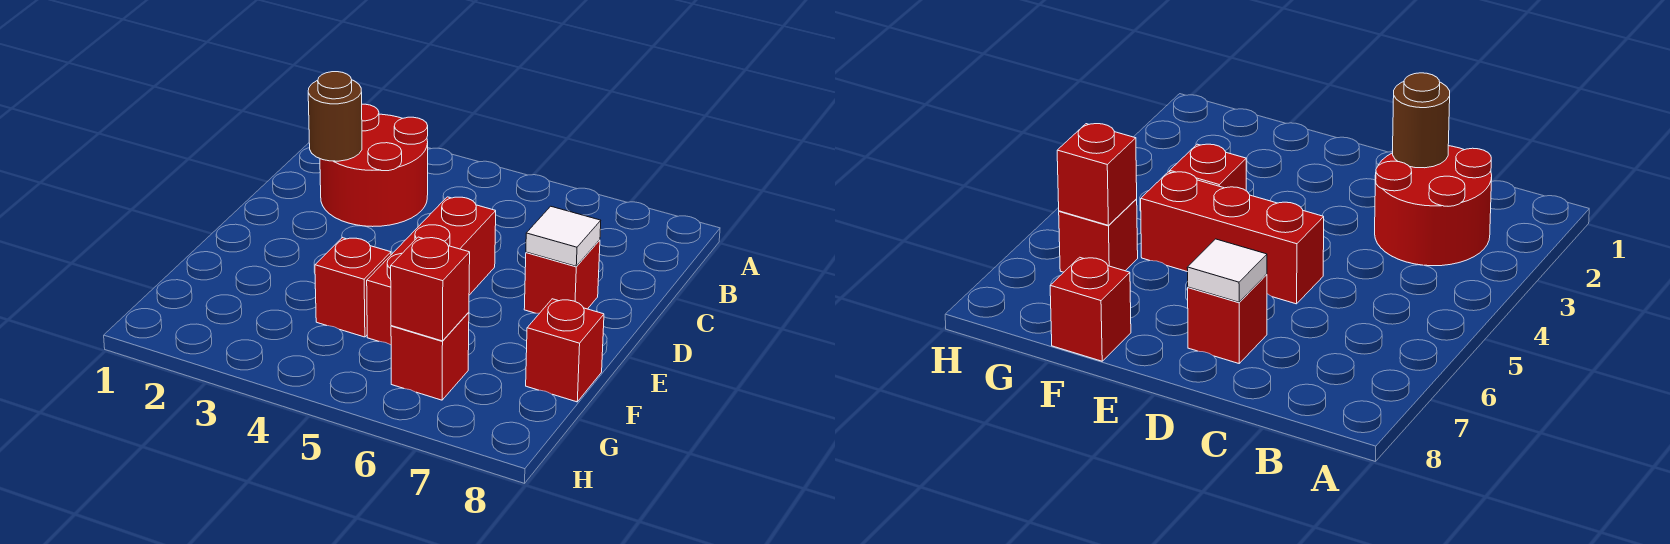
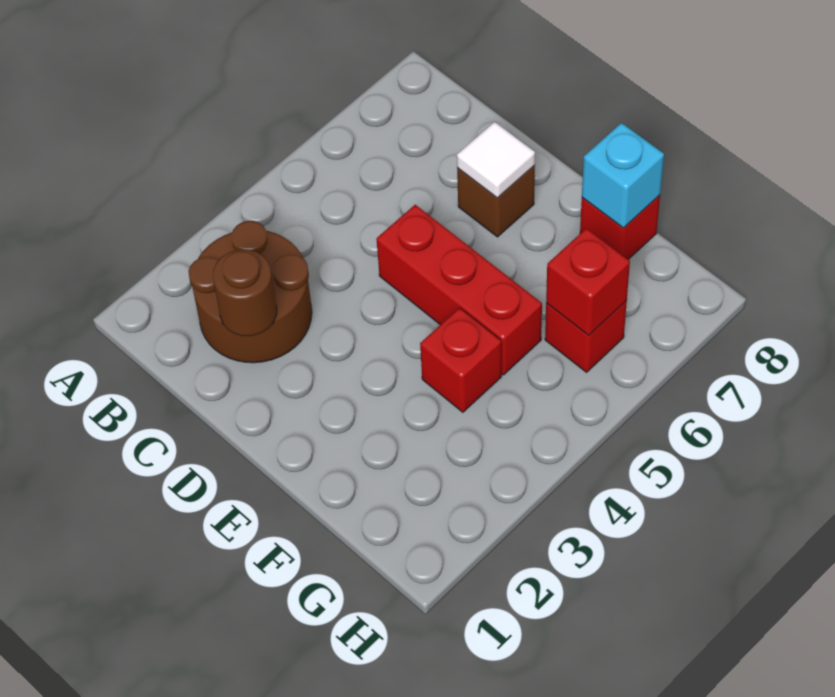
red 2x2 round brick [320,104,428,227] -> brown 2x2 round brick [189,221,312,363]
red 1x1 brick [524,240,600,313] -> brown 1x1 brick [457,166,535,237]
none -> cyan 1x1 brick [582,123,664,228]

